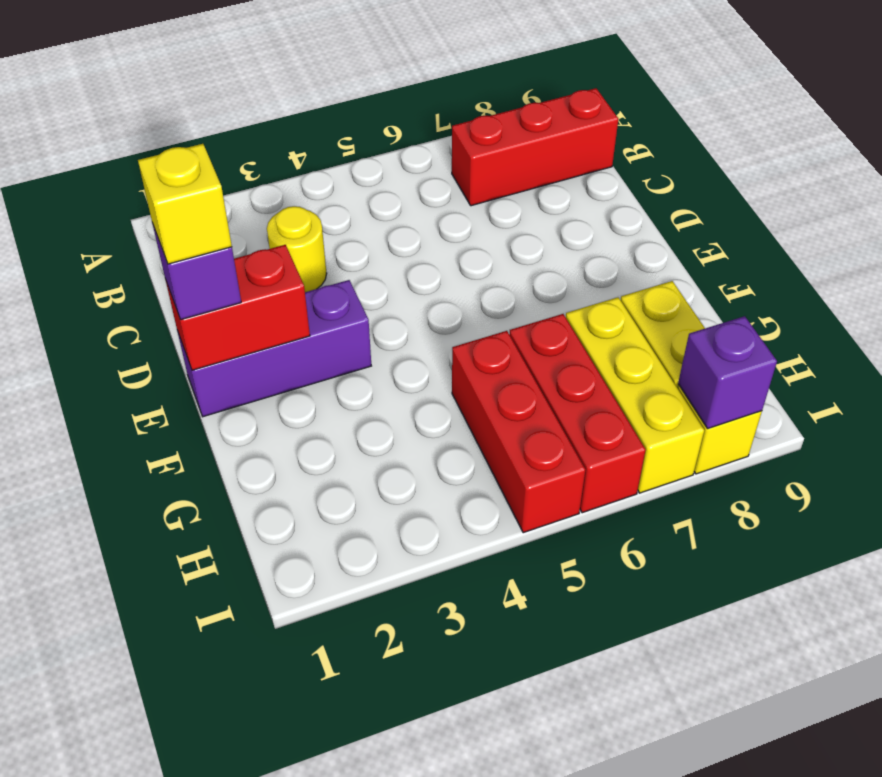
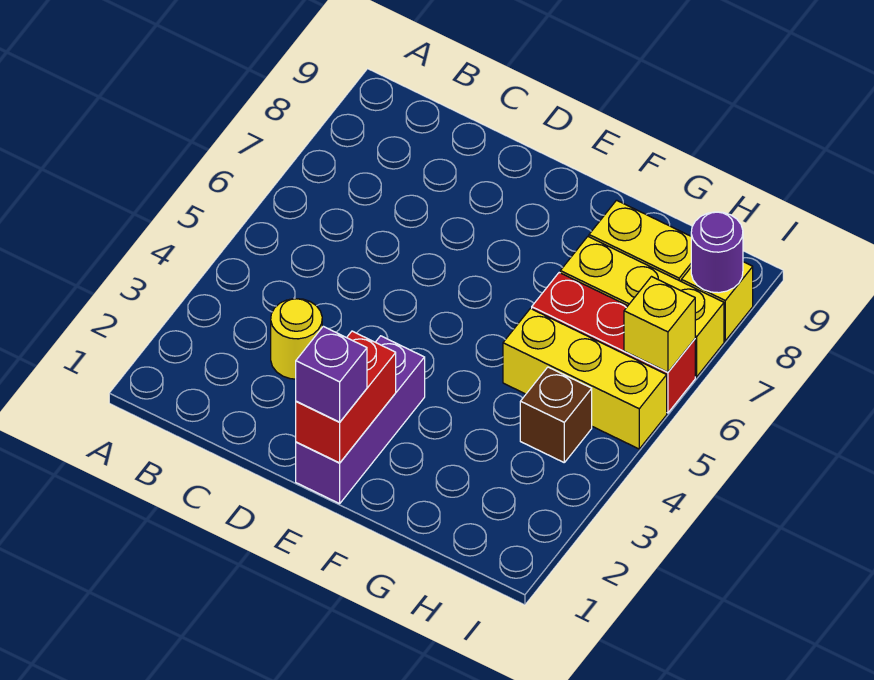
red 1x3 brick [452,88,618,206] -> none
yellow 1x1 brick [138,144,232,264] -> yellow 1x1 brick moved to [624,277,695,372]
red 1x3 brick [452,331,585,533] -> yellow 1x3 brick [503,309,667,449]
none -> brown 1x1 brick [520,367,592,462]
purple 1x1 brick [678,316,777,428] -> purple 1x1 round brick [691,212,743,293]

